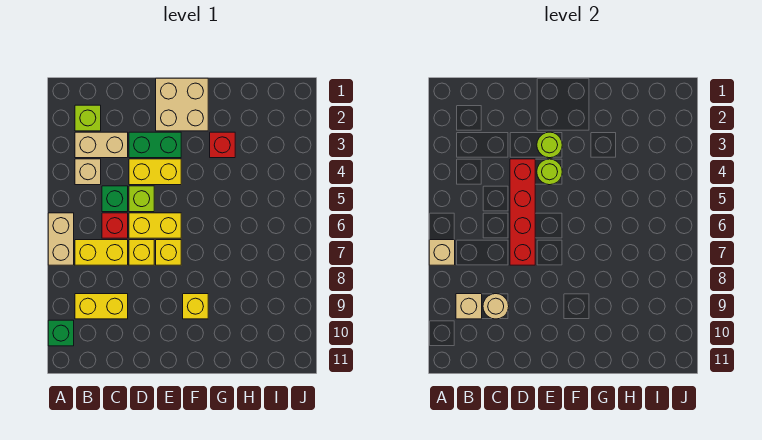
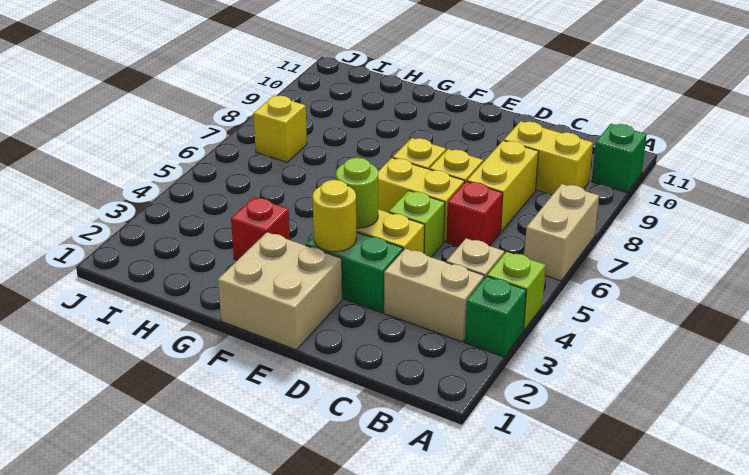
tan 1x1 brick [429,240,455,265] -> none
lime 1x1 brick [75,105,101,131] -> lime 1x1 brick moved to [487,252,546,331]
yellow 1x2 brick [75,240,128,265] -> yellow 1x2 brick turned to [467,141,539,232]
tan 1x1 brick [456,294,482,319] -> none
green 1x1 brick [102,186,128,212] -> green 1x1 brick moved to [465,276,526,357]
tan 1x1 round brick [483,294,509,319] -> none
red 1x4 brick [510,159,535,265] -> none
lime 1x1 round brick [537,132,562,158] -> yellow 1x1 round brick [313,180,356,252]
yellow 1x1 brick [183,294,208,319] -> yellow 1x1 brick moved to [254,96,307,162]

